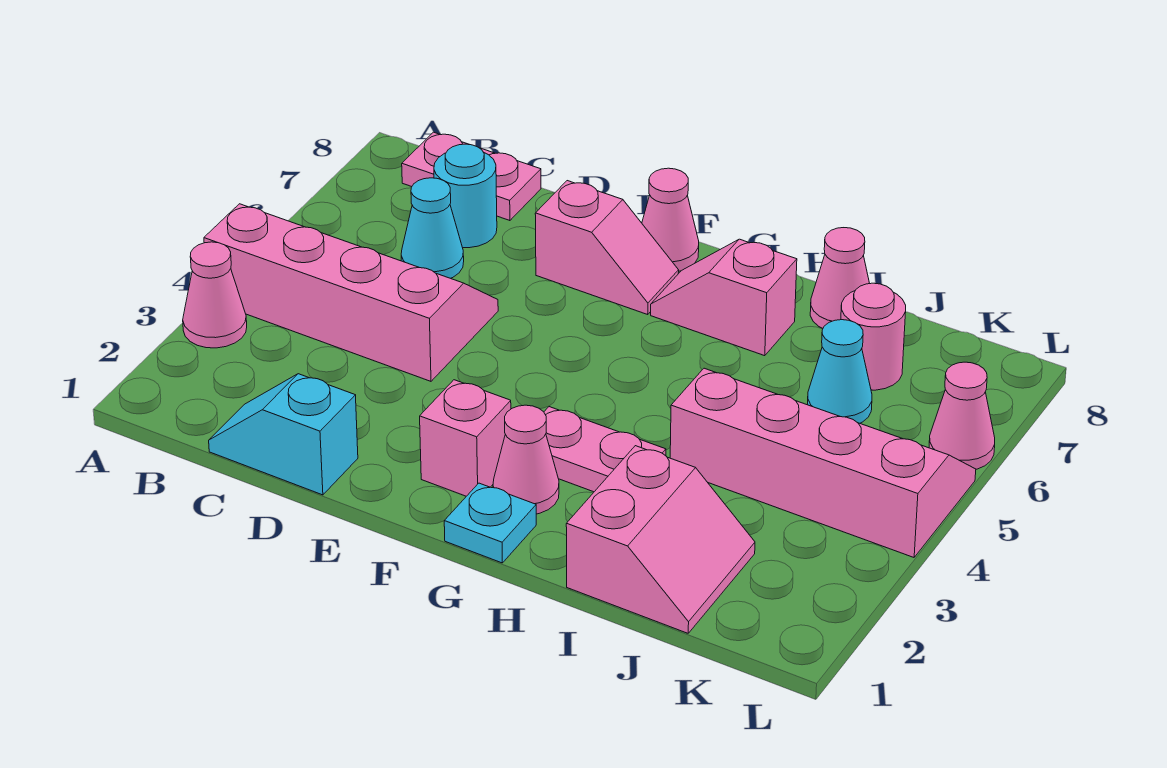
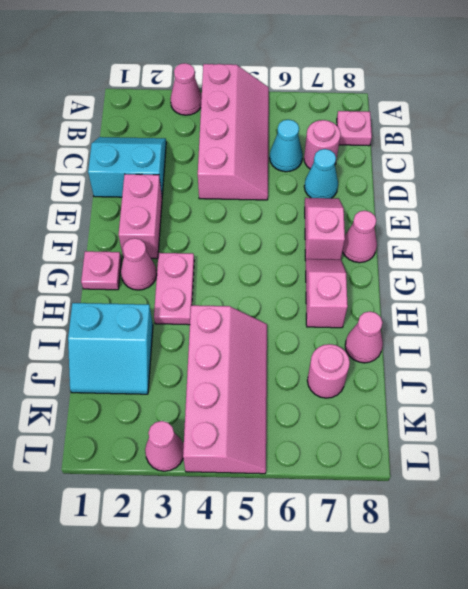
pink 1x2 plate [402,132,541,221] -> pink 1x1 plate [337,111,372,146]
cyan 1x2 slope [209,374,358,495] -> cyan 2x2 slope [88,137,166,197]
cyan 1x1 round brick [434,144,497,248] -> pink 1x1 round brick [304,120,341,169]
pink 1x2 slope [535,181,679,314] -> pink 1x2 slope turned to [305,198,345,261]
pink 1x1 brick [420,380,511,496] -> pink 1x2 brick [119,174,162,259]
cyan 1x1 plate [444,483,536,563] -> pink 1x1 plate [81,251,121,290]
pink 2x2 slope [566,446,755,633] -> cyan 2x2 slope [68,303,153,394]
cyan 1x1 cone [808,320,872,423] -> cyan 1x1 cone moved to [304,149,338,198]
pink 1x1 cone [929,362,995,469] -> pink 1x1 cone moved to [145,421,184,471]

